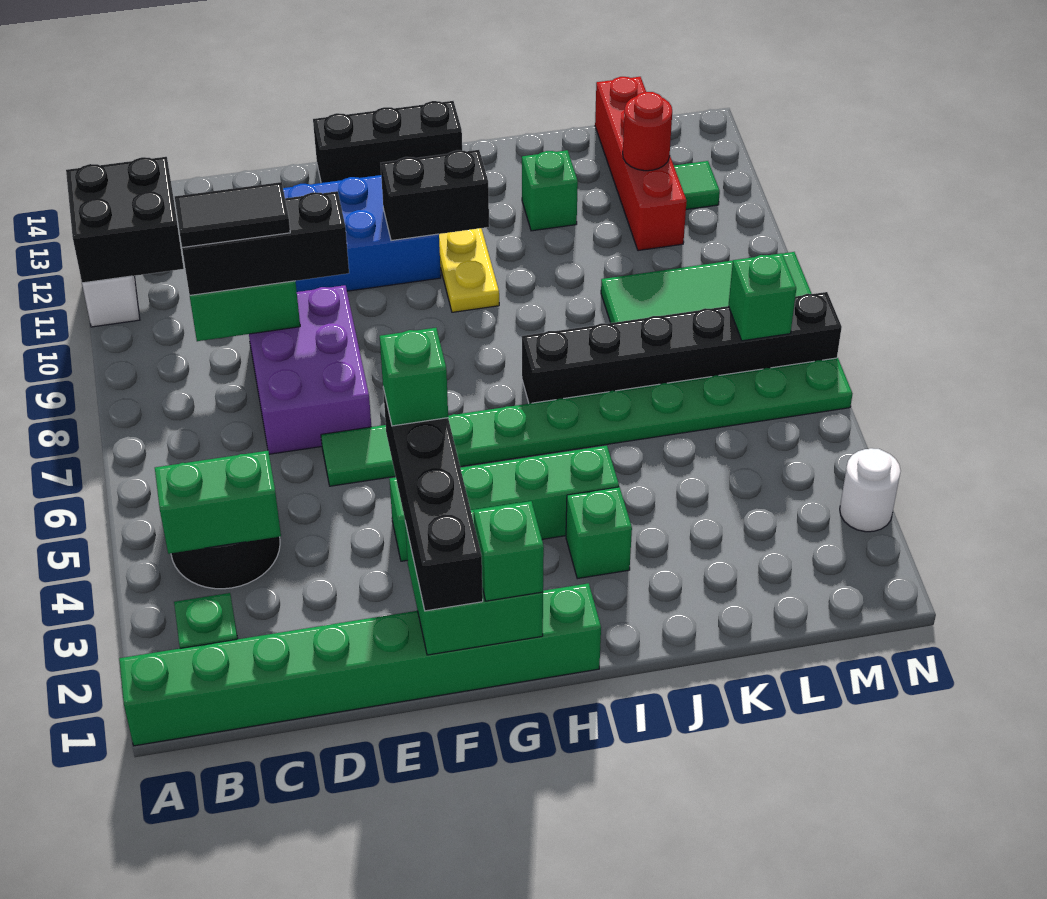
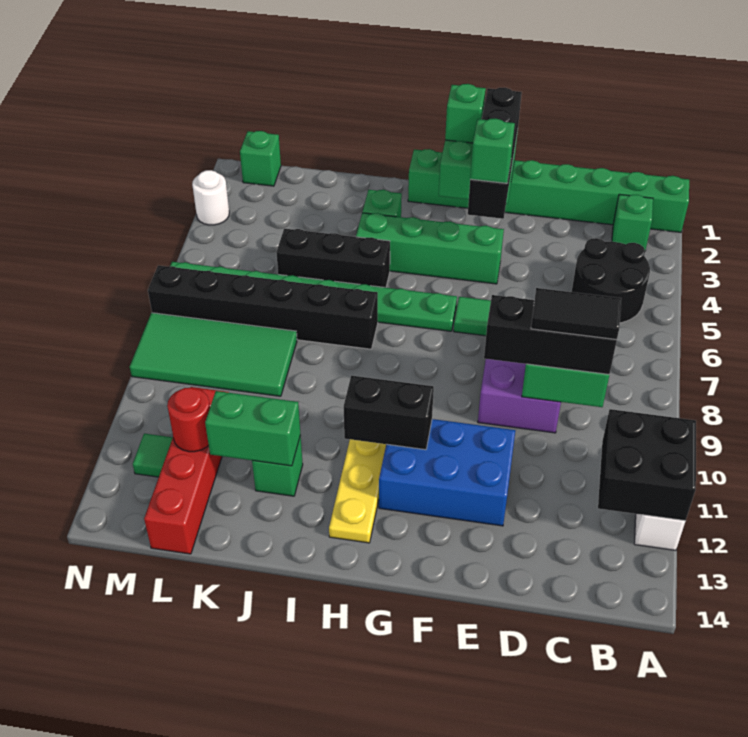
green 1x2 brick [155,451,281,554] -> green 1x2 brick moved to [205,391,300,466]
black 1x3 brick [313,101,462,183] -> black 1x3 brick moved to [276,228,390,288]
green 1x1 brick [729,253,796,341] -> green 1x1 brick moved to [240,131,281,186]

